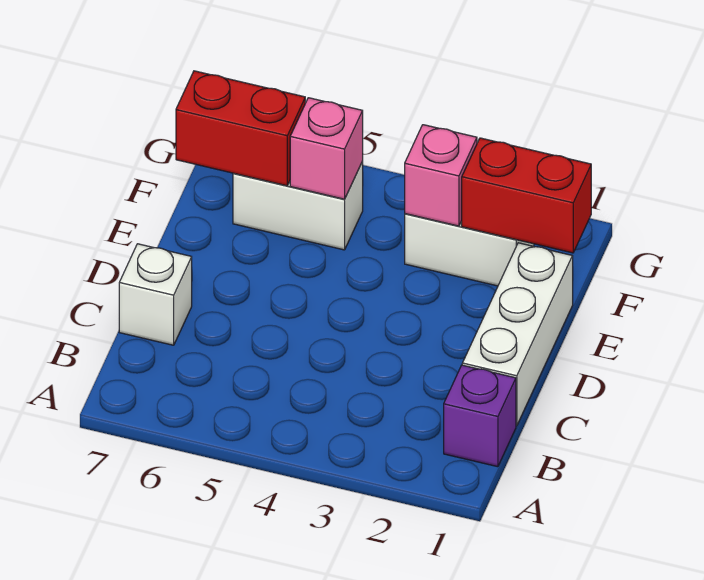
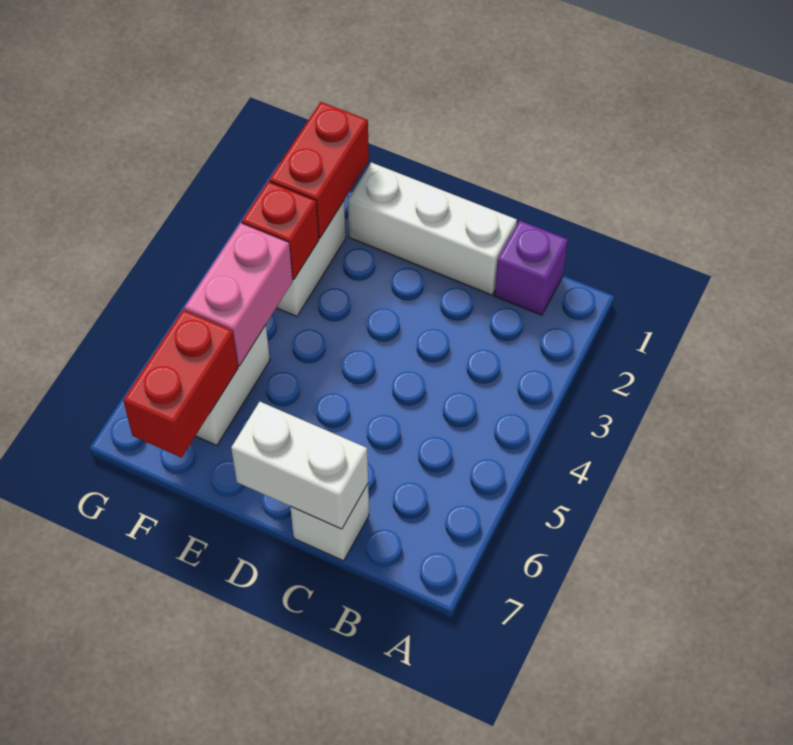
none -> white 1x2 brick [231,402,368,529]
pink 1x1 brick [405,125,477,226] -> red 1x1 brick [242,181,319,279]
pink 1x1 brick [290,98,363,199] -> pink 1x2 brick [185,223,293,366]

